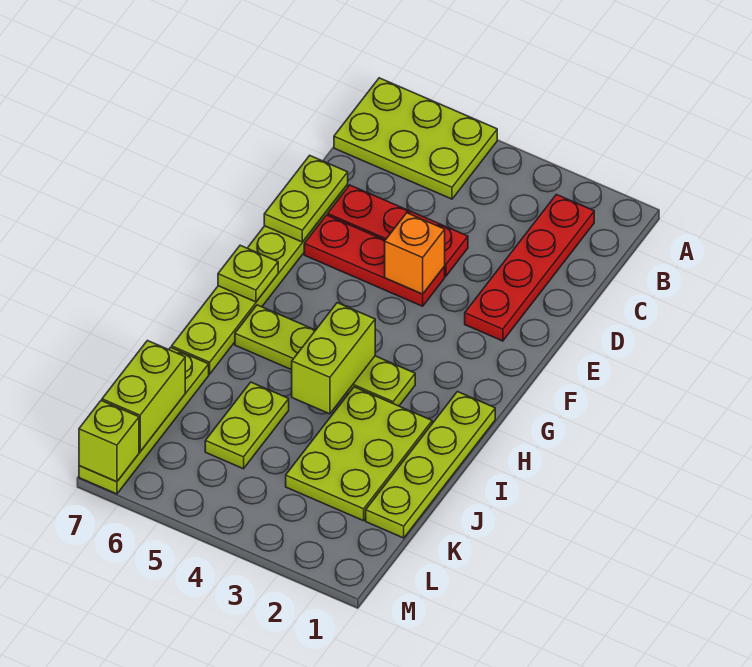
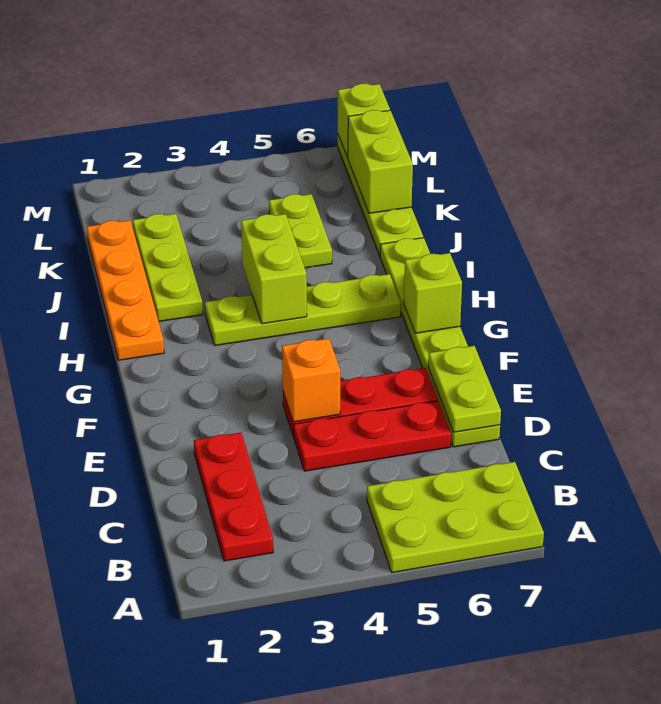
red 1x4 plate [465,195,594,341] -> red 1x3 plate [194,433,273,561]
lime 1x1 plate [218,245,278,302] -> lime 1x1 brick [404,253,462,333]
lime 1x4 plate [366,392,495,538] -> orange 1x4 plate [87,220,164,360]
lime 2x3 plate [286,387,432,521] -> lime 1x3 plate [133,214,203,322]

